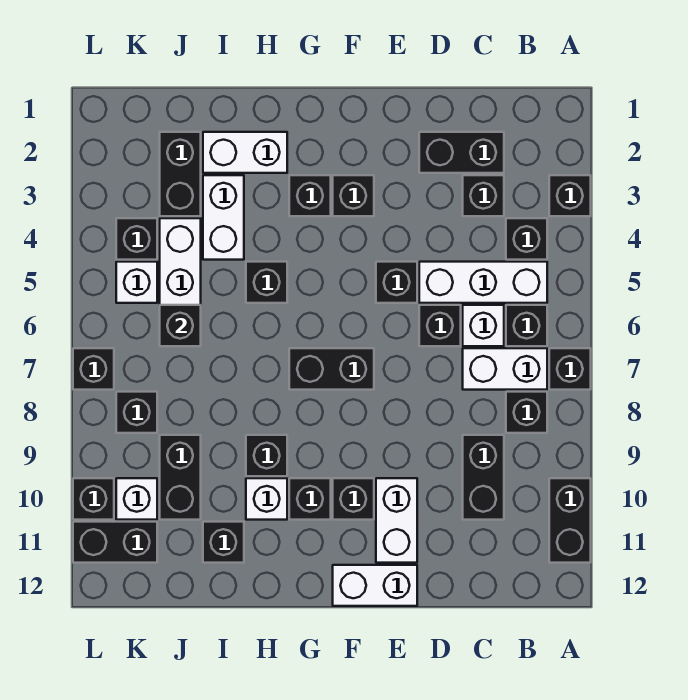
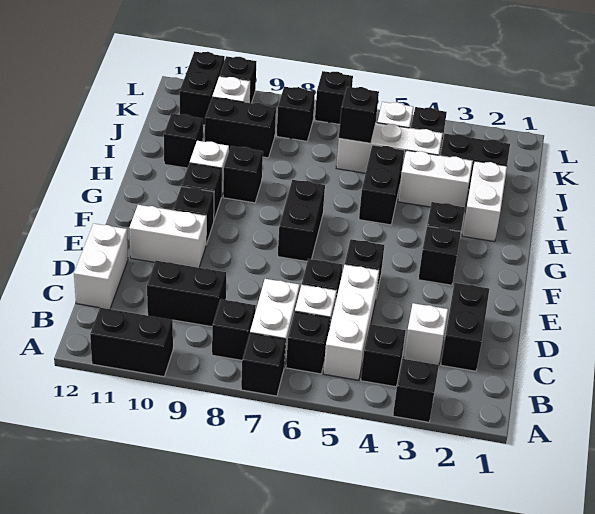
black 1x1 brick [463,175,504,216] -> white 1x1 brick [404,303,448,365]
white 1x2 brick [333,565,417,606] -> white 1x2 brick moved to [74,223,128,309]
black 1x1 brick [246,262,287,303] -> black 1x2 brick [359,145,404,225]

